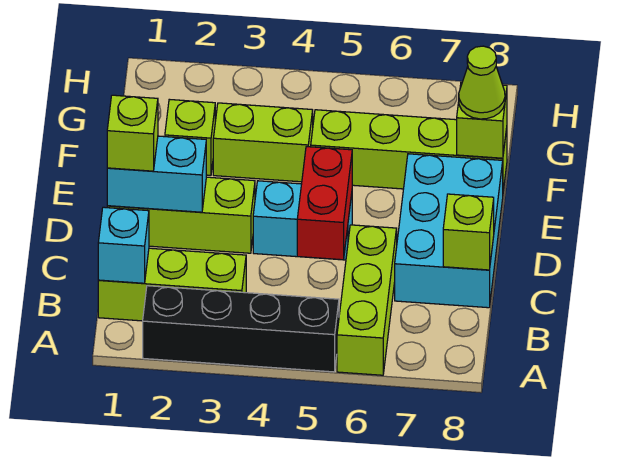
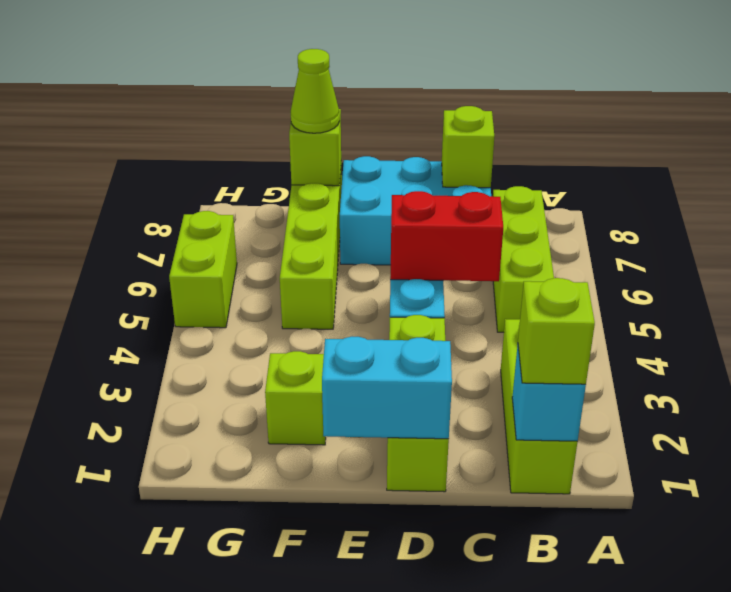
black 1x4 brick [143,286,339,372] -> none
lime 1x3 brick [337,225,397,375] -> lime 1x3 brick turned to [493,186,554,332]
cyan 1x2 brick [107,136,206,212] -> cyan 1x2 brick turned to [322,336,452,439]
lime 1x1 brick [107,95,158,171] -> lime 1x1 brick moved to [518,278,595,384]
lime 1x2 brick [213,103,313,182] -> lime 1x2 brick moved to [169,211,237,328]

